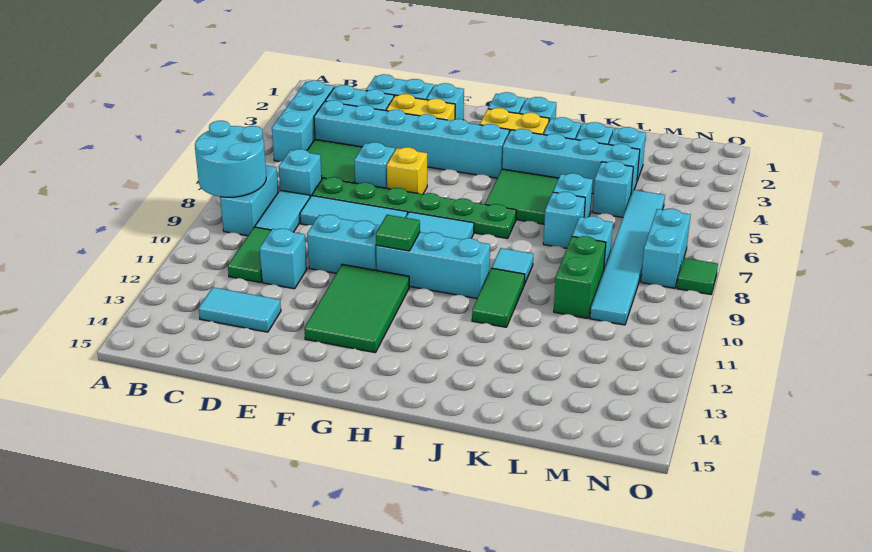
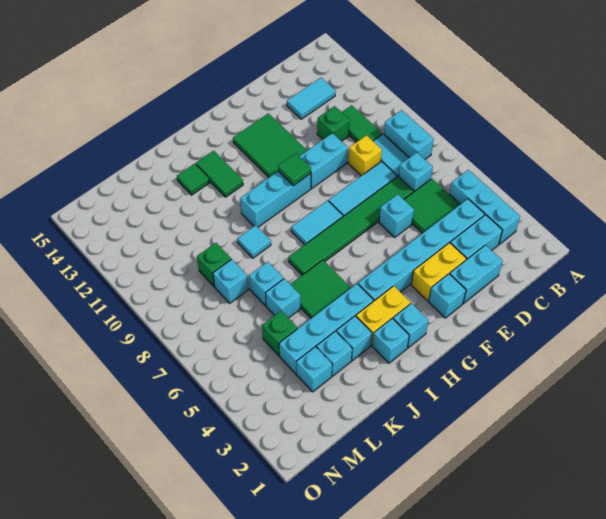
cyan 2x2 round brick [195,121,266,197] -> none
green 1x6 plate [312,177,516,238] -> green 1x6 tile [289,176,413,275]
cyan 1x1 brick [260,229,307,289] -> green 1x1 brick [317,106,350,141]
yellow 1x1 brick [387,147,427,194] -> yellow 1x1 brick moved to [348,135,382,176]
green 1x2 tile [472,268,525,327] -> green 1x2 tile moved to [196,151,243,197]
cyan 1x1 brick [592,161,633,217] -> green 1x1 brick [262,311,297,355]
green 1x2 brick [554,236,606,318] -> green 1x1 brick [197,243,231,286]
cyan 1x6 tile [590,190,665,325] -> none
cyan 1x2 brick [641,209,690,288] -> none
green 1x1 tile [677,258,718,294] -> green 1x1 tile moved to [177,164,210,195]

